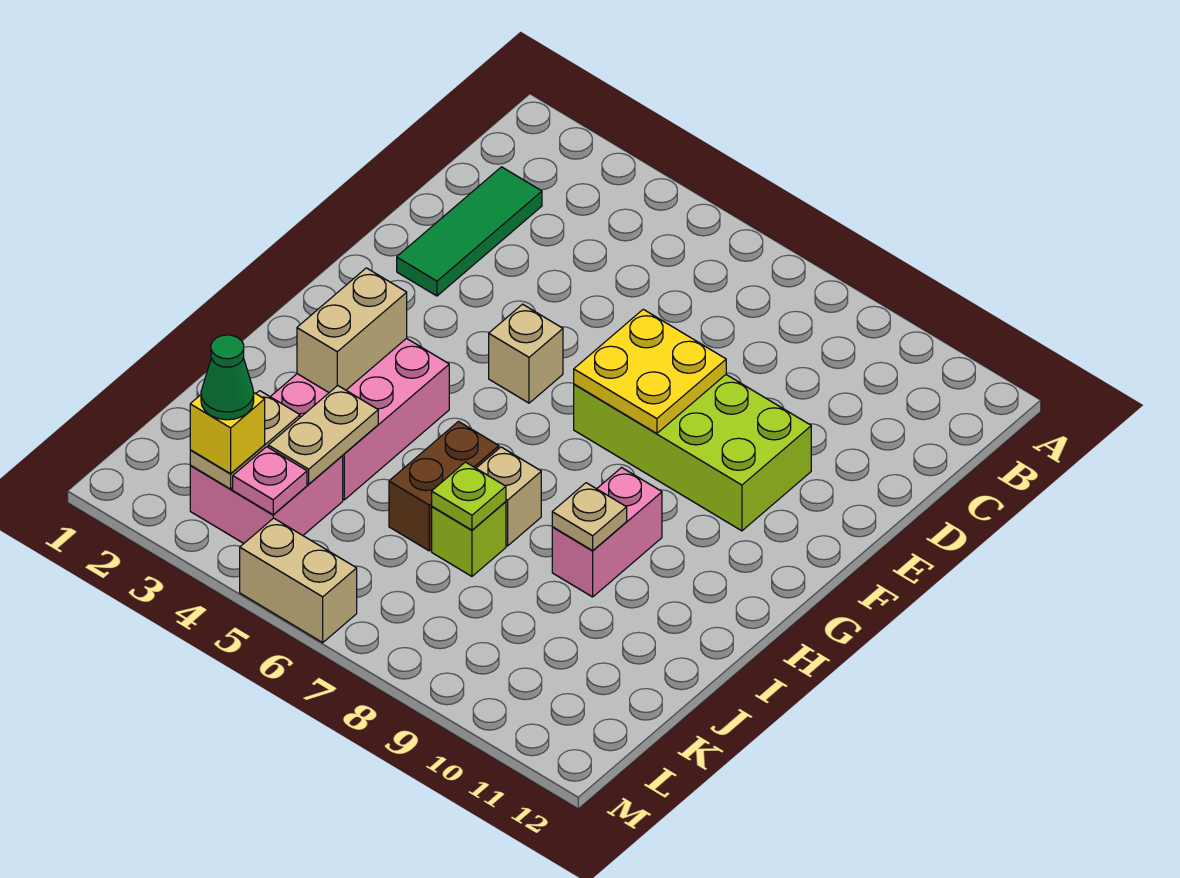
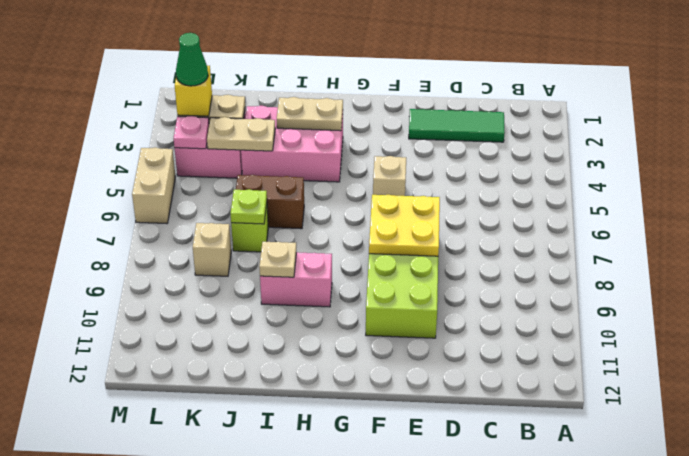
tan 1x2 brick [297,268,407,392] -> tan 1x2 plate [277,97,343,131]
tan 1x1 brick [476,447,541,546] -> tan 1x1 brick moved to [193,223,231,276]

